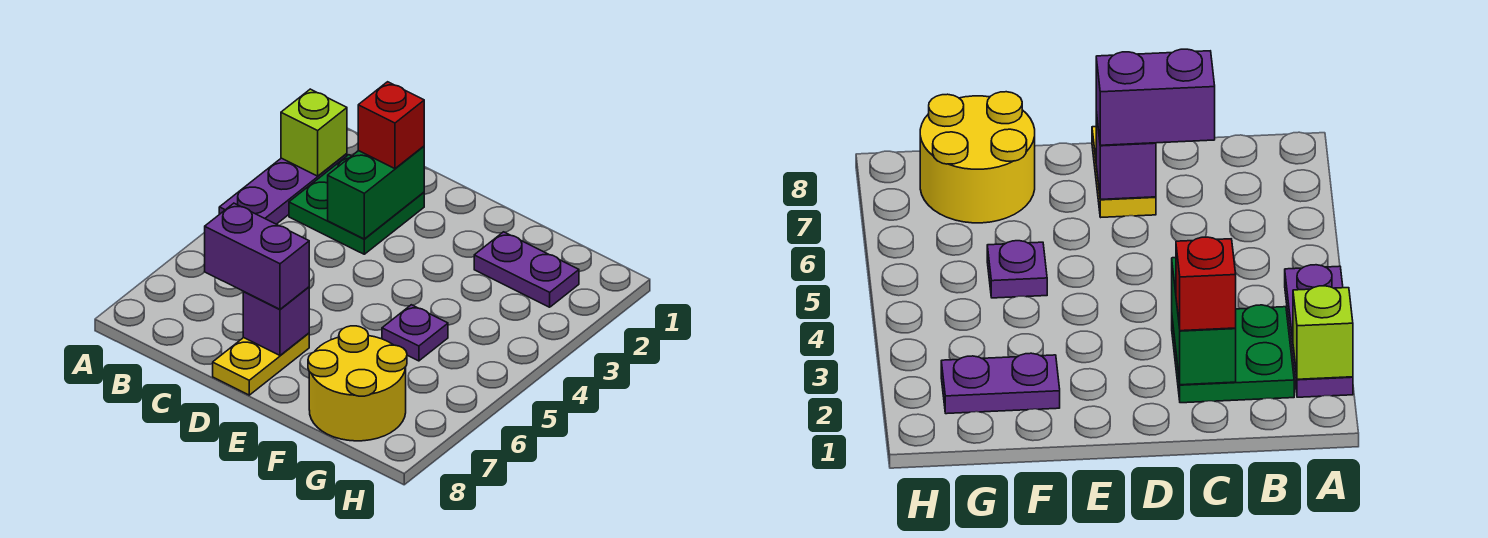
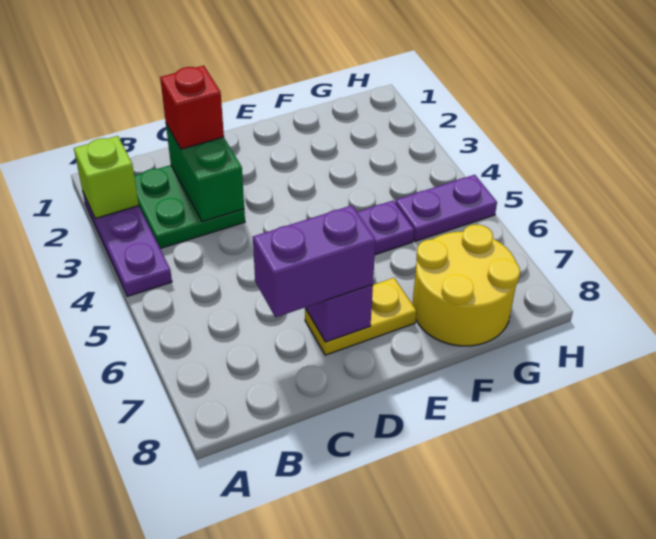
yellow 1x2 plate [213,333,309,395] -> yellow 1x2 plate turned to [305,278,416,355]
purple 1x2 plate [474,232,579,307] -> purple 1x2 plate moved to [395,175,497,241]

